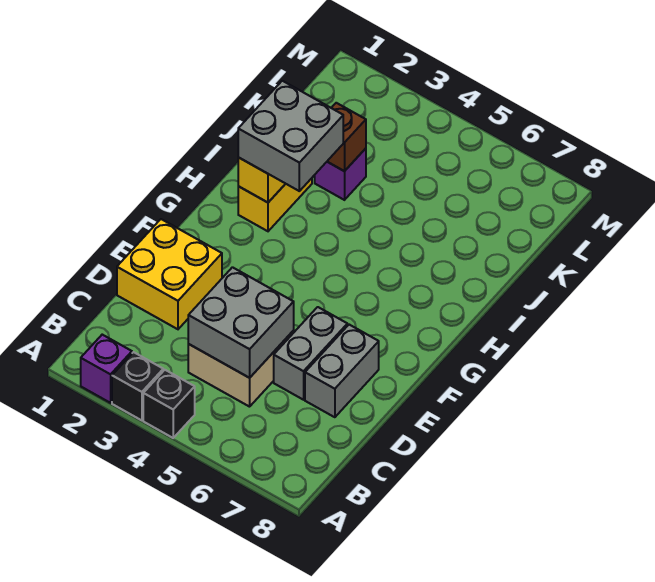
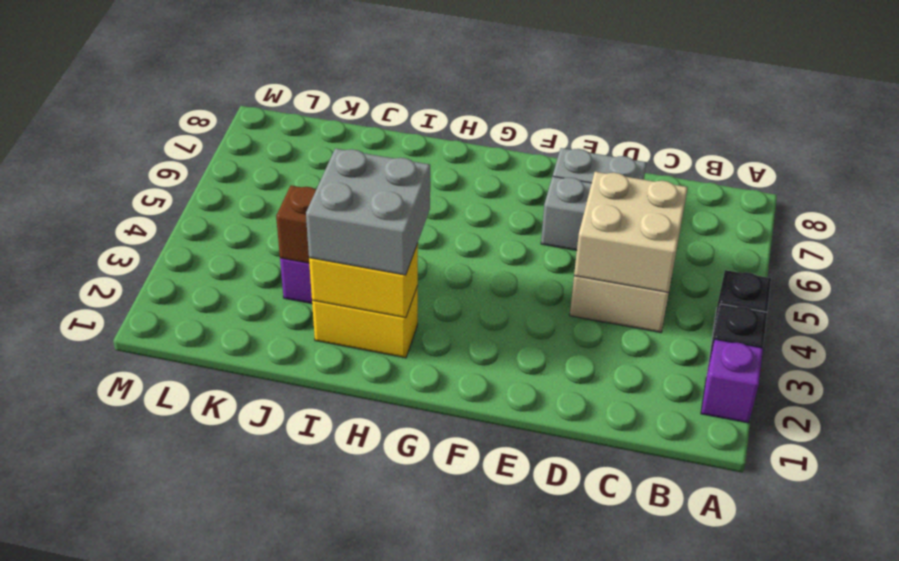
grey 2x2 brick [188,267,294,378] -> tan 2x2 brick [574,172,688,293]
yellow 2x2 brick [117,219,222,329] -> none

